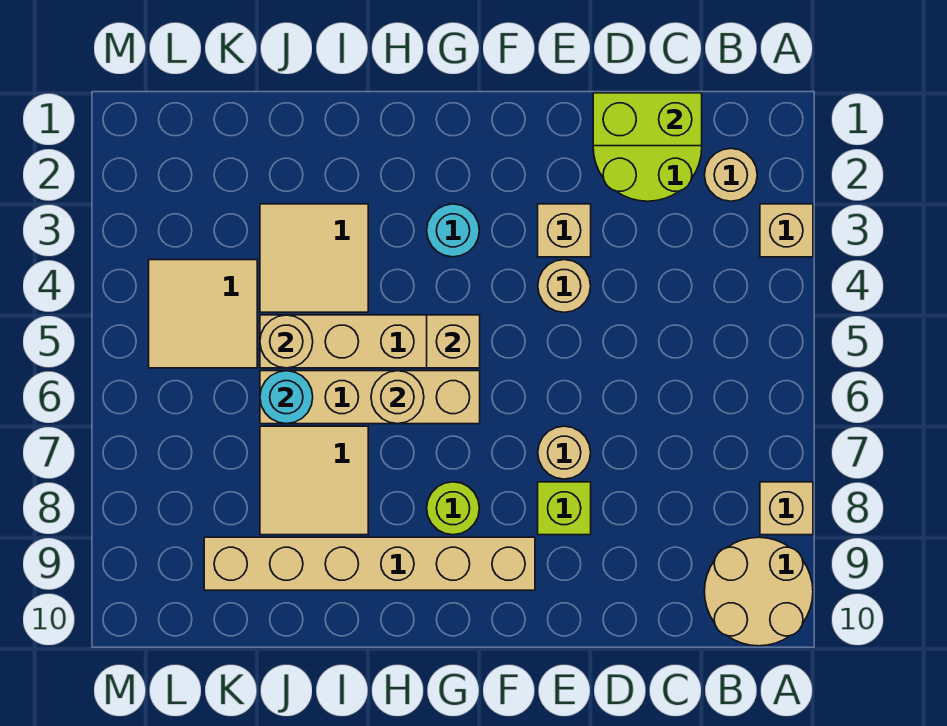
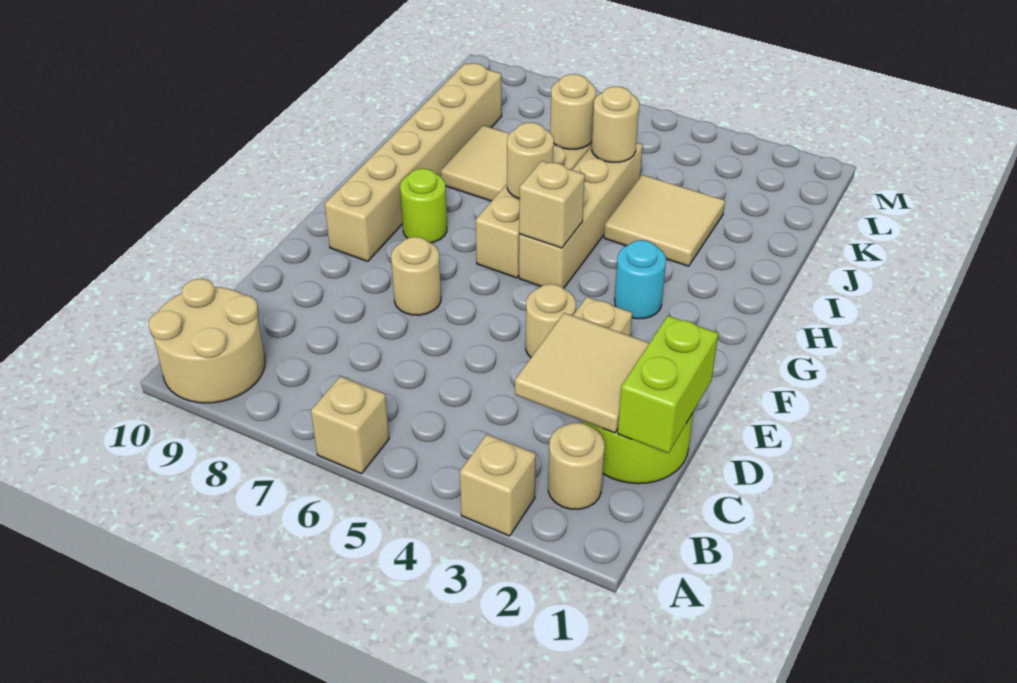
tan 1x1 brick [760,482,813,535] -> tan 1x1 brick moved to [311,376,389,474]
lime 1x1 brick [538,482,591,535] -> none
cyan 1x1 round brick [260,371,313,424] -> tan 1x1 round brick [550,74,596,149]
tan 2x2 tile [149,260,257,368] -> tan 2x2 tile moved to [515,313,649,433]

